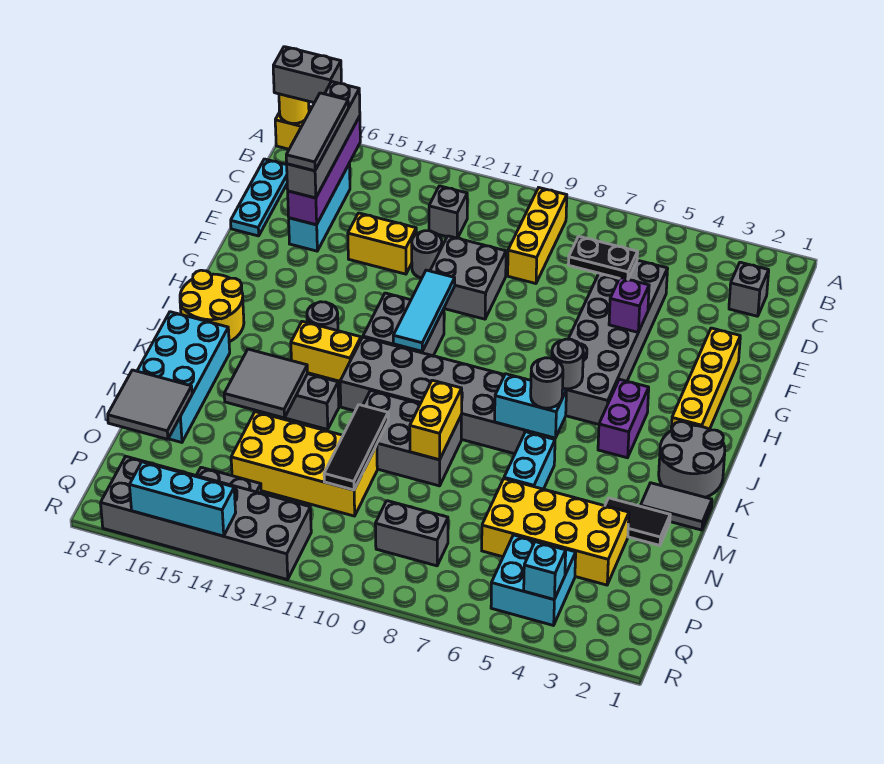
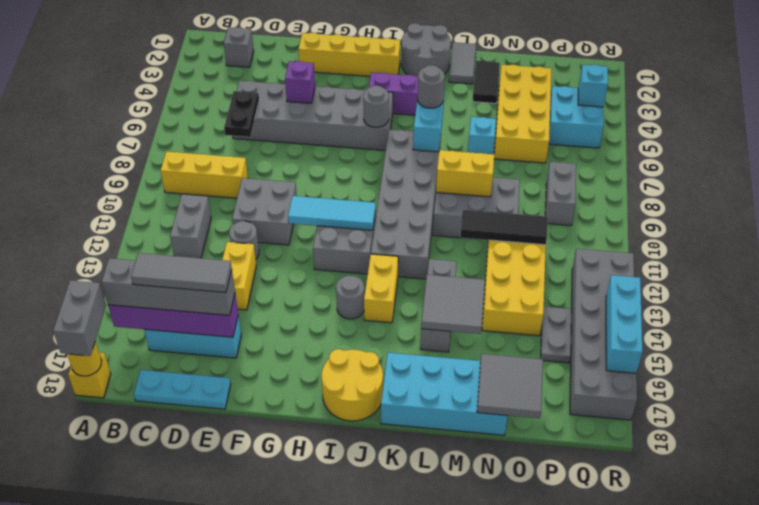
grey 1x1 brick [429,186,467,238] -> grey 1x2 brick [170,194,211,258]
cyan 1x2 brick [504,432,555,489] -> cyan 1x1 brick [468,117,496,154]
grey 2x3 brick [363,391,461,486] -> grey 2x3 brick turned to [433,178,520,238]

